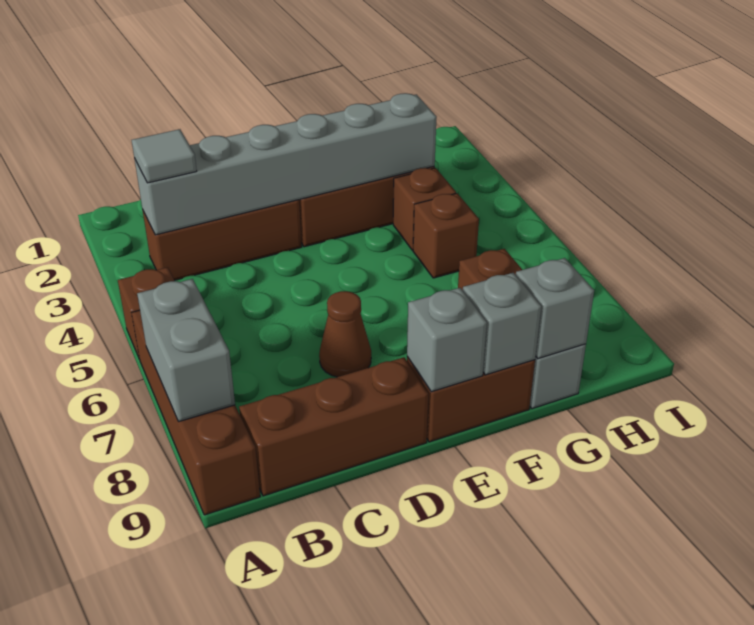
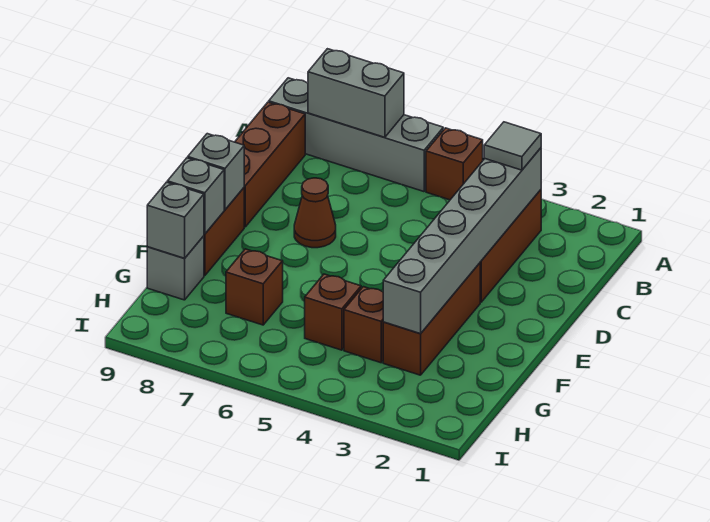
brown 1x4 brick [132,310,260,515] -> grey 1x4 brick [269,78,443,192]

